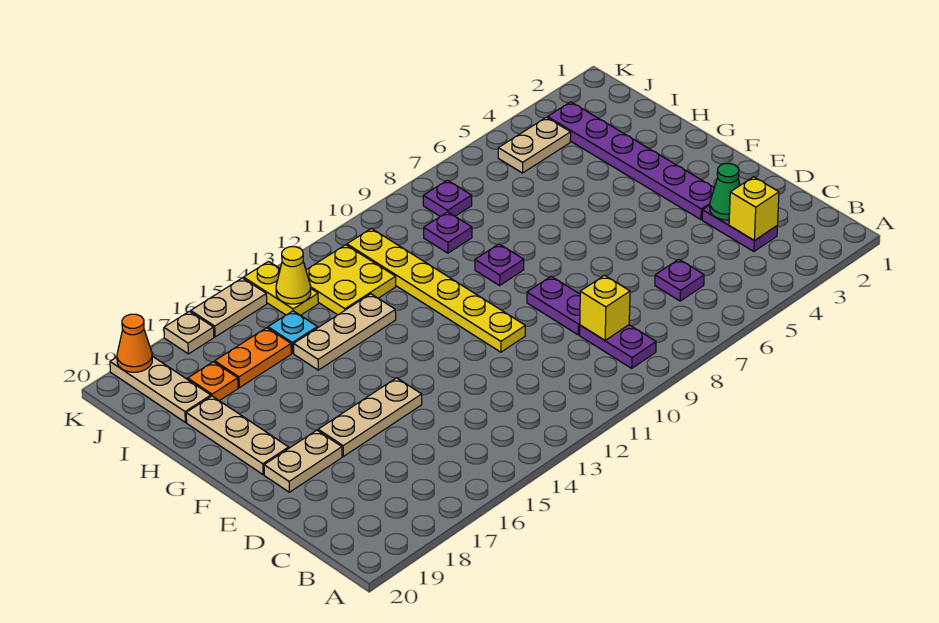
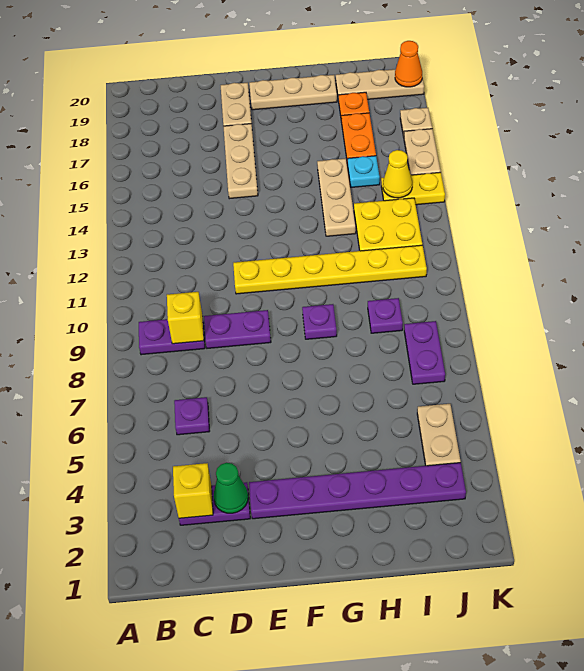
purple 1x1 plate [423,180,472,216] -> purple 1x2 plate [404,321,445,384]

